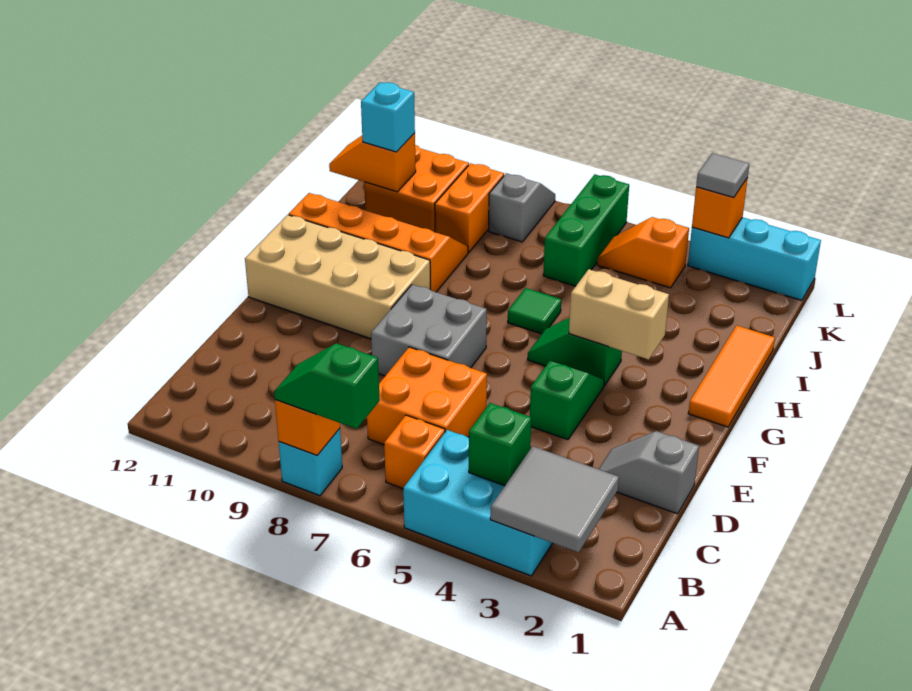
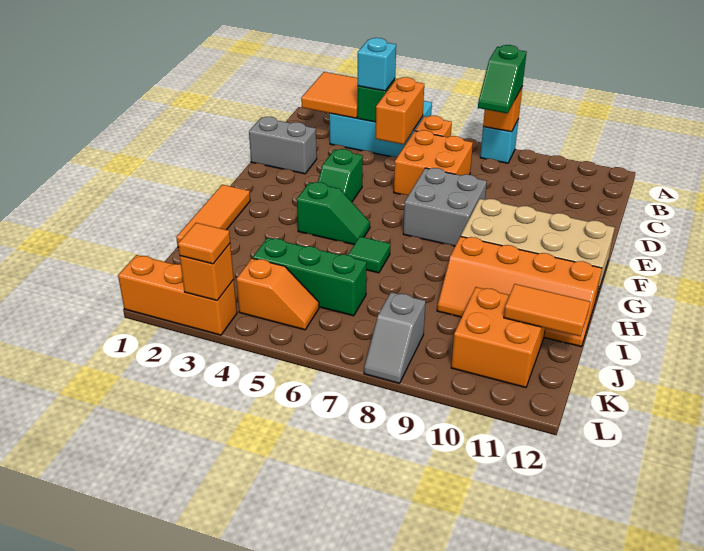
grey 2x2 tile [490,446,619,552] -> orange 2x2 tile [301,72,358,118]
green 1x2 slope [274,343,380,429] -> green 1x2 slope turned to [478,45,527,113]
grey 1x2 slope [599,431,699,514] -> grey 1x2 brick [249,117,317,174]
tan 1x2 brick [569,269,669,360] -> none
green 1x3 brick [543,174,629,286] -> green 1x3 brick turned to [253,238,367,316]
orange 1x2 brick [435,163,504,253] -> orange 1x2 brick moved to [376,77,424,144]
orange 1x2 slope [329,133,416,192] -> orange 1x2 tile [504,284,590,337]
cyan 1x1 brick [361,82,415,152] -> cyan 1x1 brick moved to [358,38,396,91]
cyan 1x3 brick [688,217,821,300] -> orange 1x3 brick [118,255,237,335]
grey 1x1 tile [696,153,749,198] -> orange 1x1 tile [178,223,230,264]

